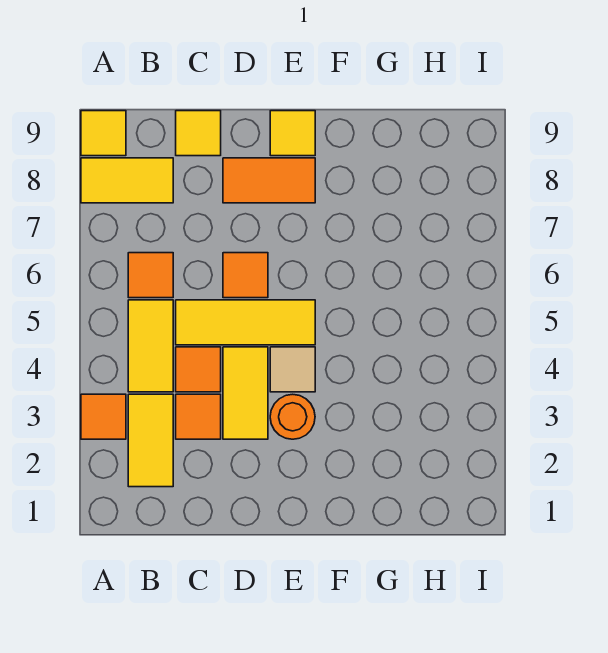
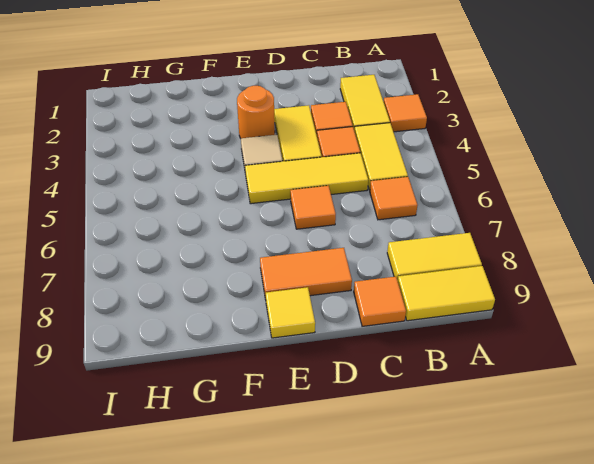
yellow 1x1 tile [81,111,126,156] -> yellow 1x2 tile [398,266,495,321]
yellow 1x1 tile [176,111,221,156] -> orange 1x1 tile [354,277,406,326]

